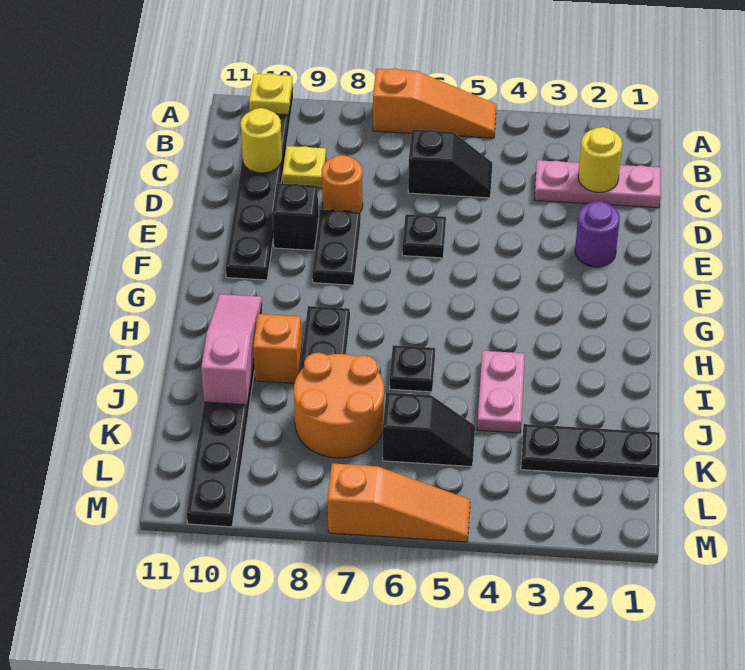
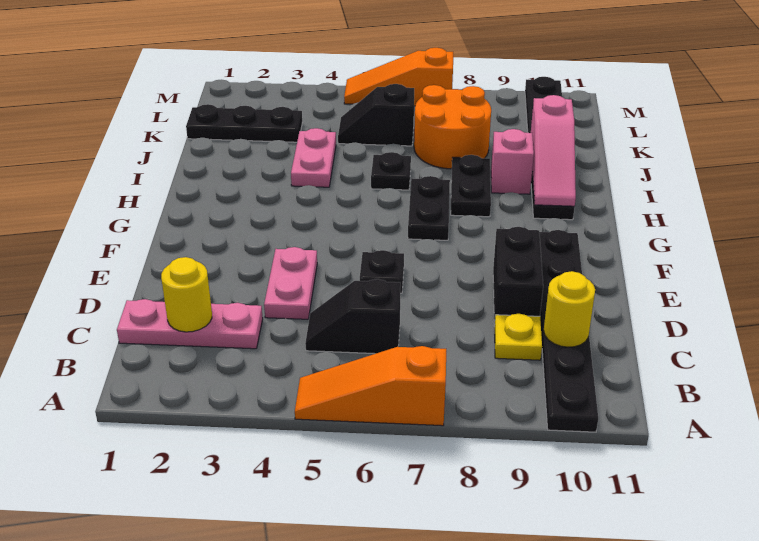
yellow 1x1 plate [249,74,293,115] -> none
none -> pink 1x2 plate [264,247,317,319]
orange 1x1 round brick [322,155,363,212] -> none
purple 1x1 round brick [575,201,620,267] -> none
black 1x2 plate [312,209,361,285] -> black 1x2 plate moved to [408,176,450,240]
black 1x1 brick [272,183,318,250] -> black 1x2 brick [493,227,543,326]
orange 1x1 brick [253,314,302,383] -> pink 1x1 brick [491,129,534,194]

